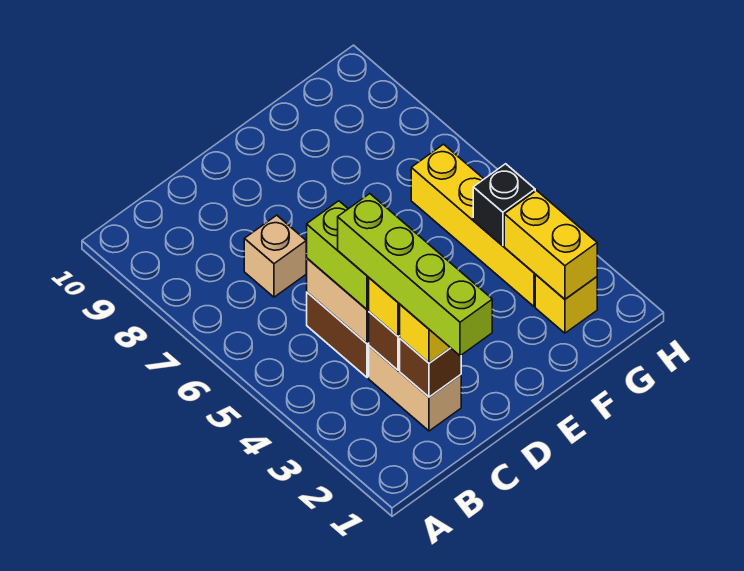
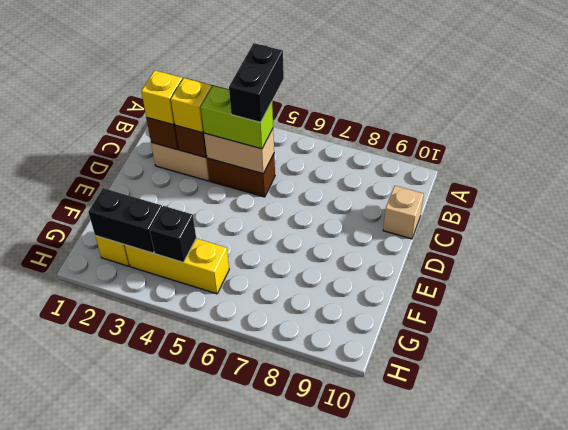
none -> black 1x2 brick [229,43,284,122]
lime 1x4 brick [338,194,492,356] -> none
tan 1x1 brick [244,215,306,297] -> tan 1x1 brick moved to [383,186,424,239]
yellow 1x2 brick [504,191,597,299] -> black 1x2 brick [88,188,162,253]
yellow 1x4 brick [411,144,536,306] -> yellow 1x3 brick [125,238,229,294]

